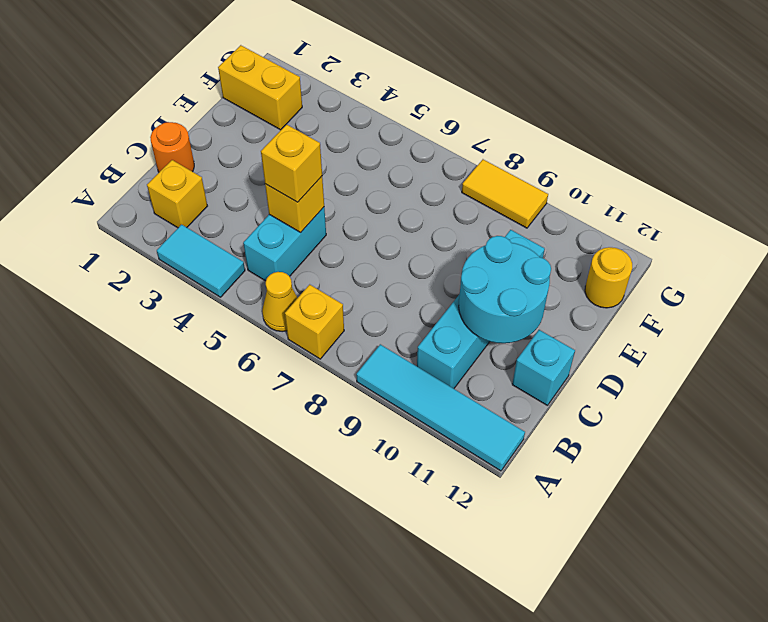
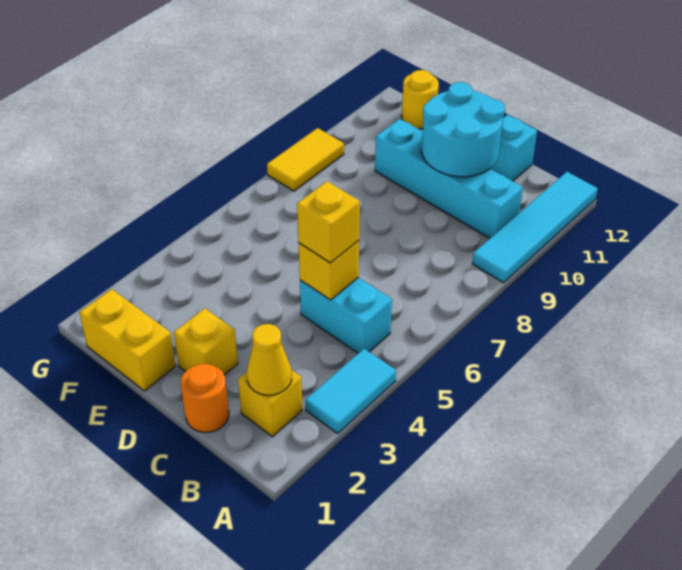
yellow 1x1 cone [262,272,297,332] -> yellow 1x1 cone moved to [247,324,292,395]
yellow 1x1 brick [285,285,344,359] -> yellow 1x1 brick moved to [174,308,238,375]
yellow 1x2 brick [218,45,302,130] -> yellow 1x2 brick turned to [79,289,176,391]

